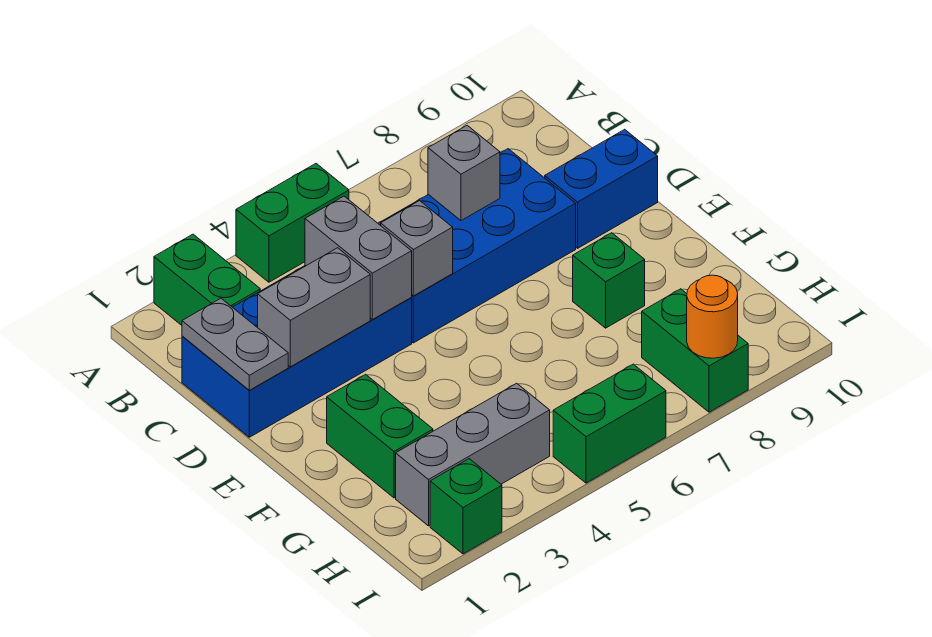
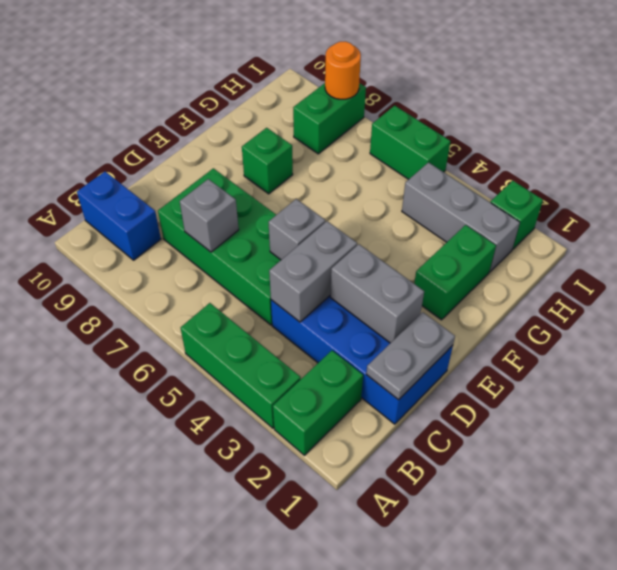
green 1x2 brick [236,164,349,282] -> green 1x3 brick [181,303,301,428]
blue 2x4 brick [378,149,576,343] -> green 2x4 brick [158,168,281,325]
blue 1x2 brick [545,129,658,248] -> blue 1x2 brick moved to [77,172,161,260]

